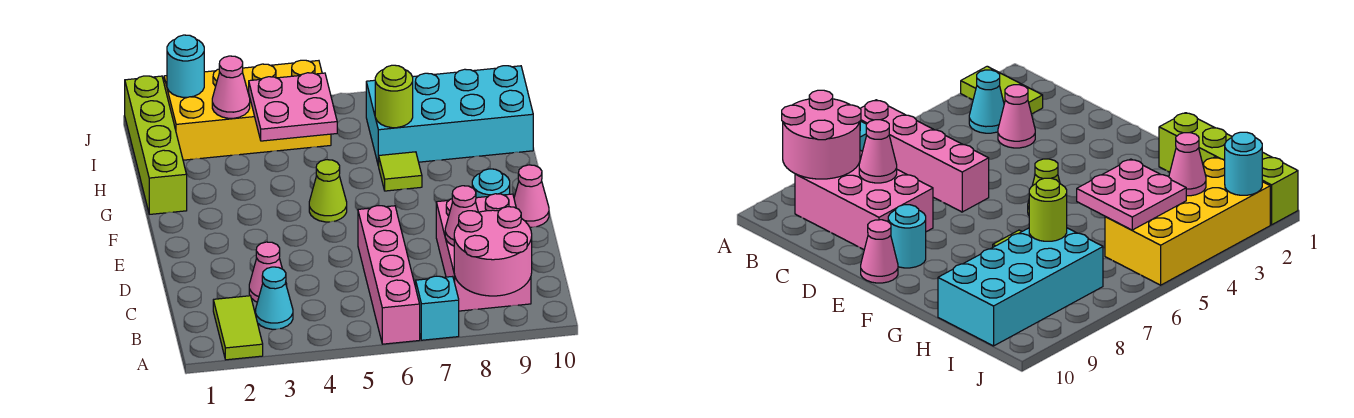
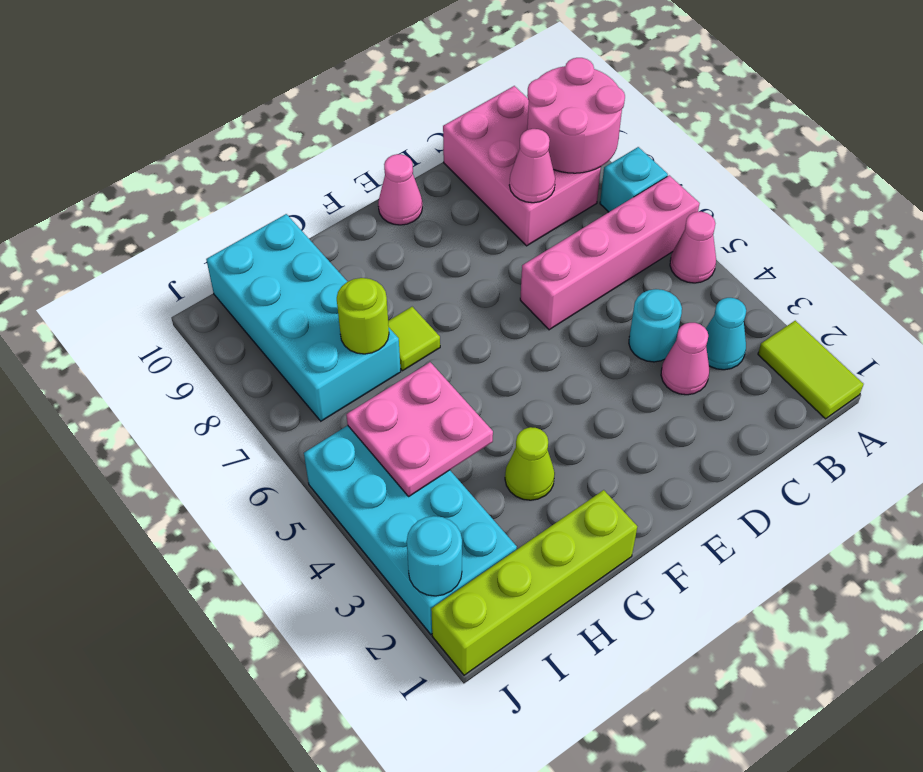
lime 1x2 tile [213,296,263,360] -> lime 1x2 tile turned to [758,321,863,419]
pink 2x3 brick [436,194,531,311] -> pink 2x3 brick turned to [443,86,601,246]
cyan 1x1 round brick [472,169,510,198] -> cyan 1x1 round brick moved to [629,289,682,362]
lime 1x1 cone [309,160,347,222] -> lime 1x1 cone moved to [505,427,555,500]
yellow 2x4 brick [164,60,331,160] -> cyan 2x4 brick [304,425,517,634]
pink 1x1 cone [212,56,250,118] -> pink 1x1 cone moved to [670,212,716,283]

